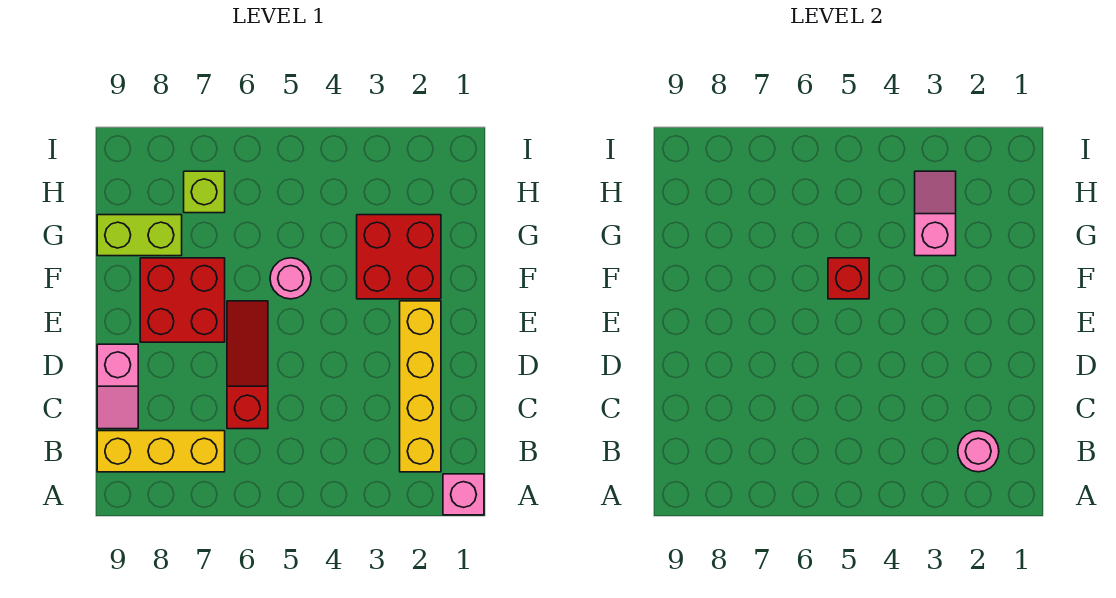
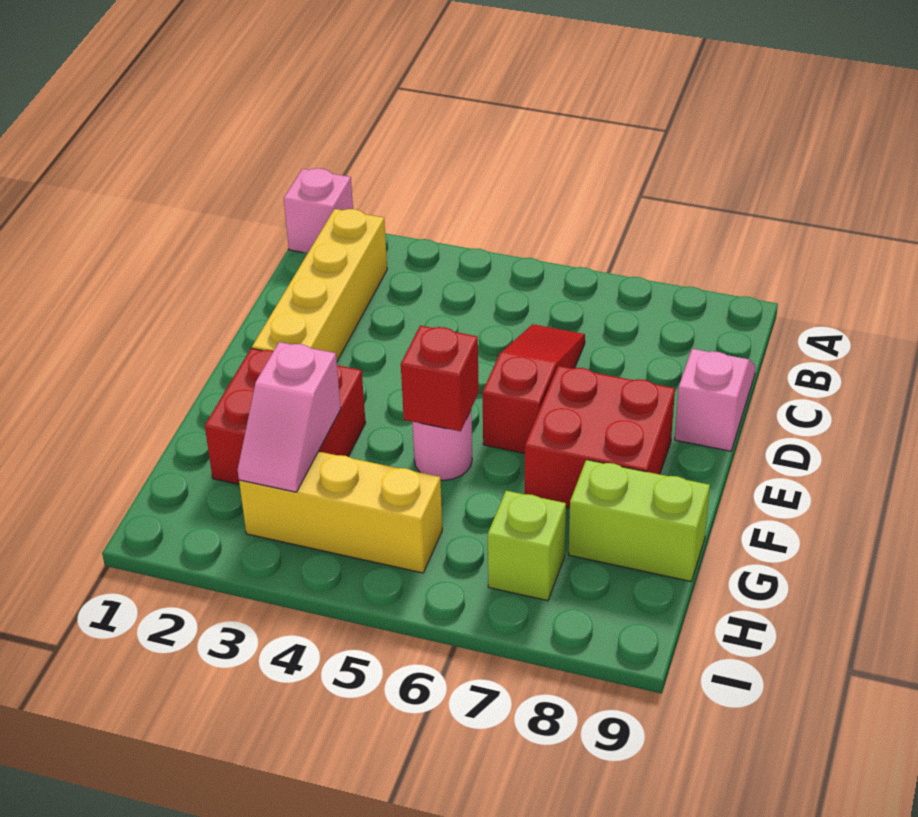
pink 1x1 round brick [958,431,999,472] -> none
yellow 1x3 brick [97,431,225,472] -> yellow 1x3 brick moved to [239,451,442,573]
red 1x3 slope [227,301,268,429] -> red 1x3 slope turned to [482,324,585,453]

